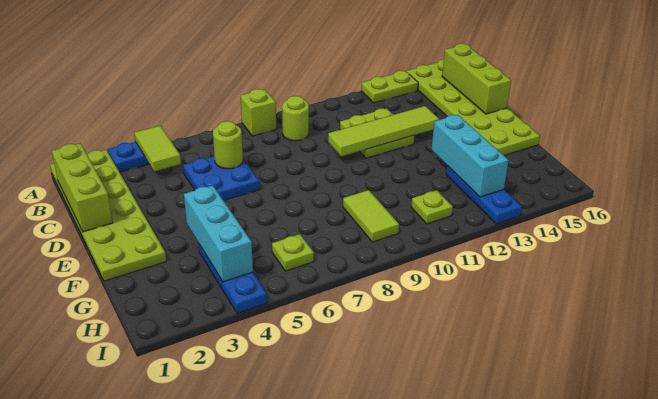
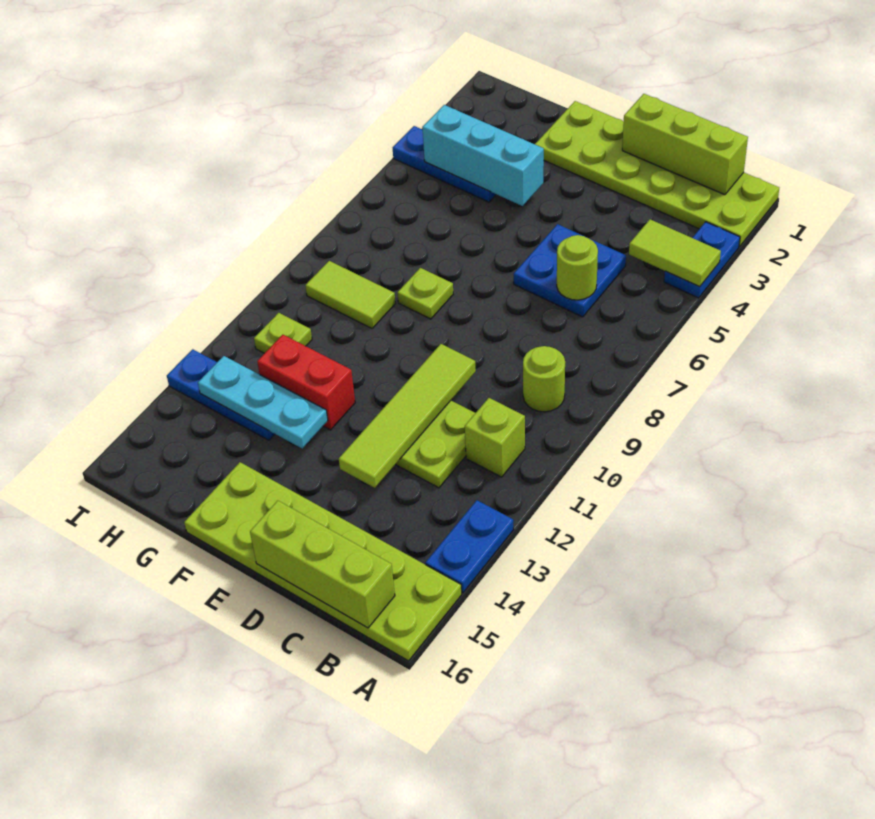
lime 1x1 brick [241,89,276,136] -> lime 1x1 brick moved to [465,398,525,477]
lime 1x2 plate [361,71,418,103] -> blue 1x2 plate [425,500,514,593]
none -> red 1x2 brick [257,335,355,430]
cyan 1x3 brick [432,115,509,197] -> cyan 1x3 plate [198,356,328,448]
lime 1x1 plate [272,234,314,271] -> lime 1x1 plate moved to [397,268,453,319]

